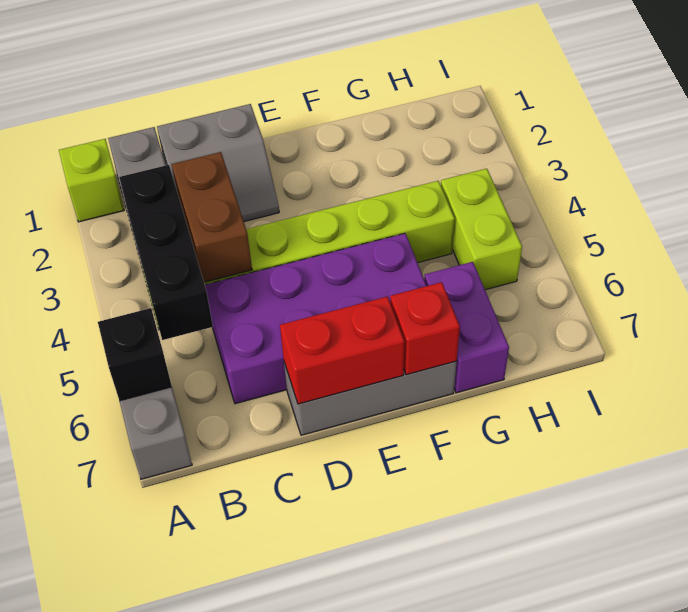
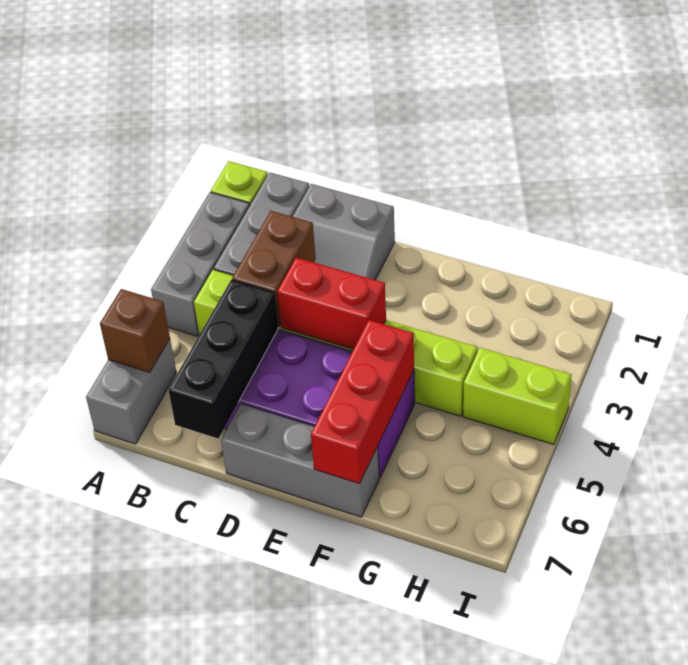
none -> grey 1x3 brick [151,192,250,336]
black 1x1 brick [98,308,172,401] -> brown 1x1 brick [100,289,170,372]
black 1x3 brick [119,165,213,340] -> black 1x3 brick moved to [168,280,278,439]
red 1x2 brick [280,297,405,404] -> red 1x2 brick moved to [277,258,386,349]
red 1x1 brick [390,282,460,375] -> red 1x3 brick [311,320,414,484]
purple 1x2 brick [424,262,509,393] -> none
lime 1x2 brick [441,169,522,290] -> lime 1x2 brick turned to [463,348,572,444]

